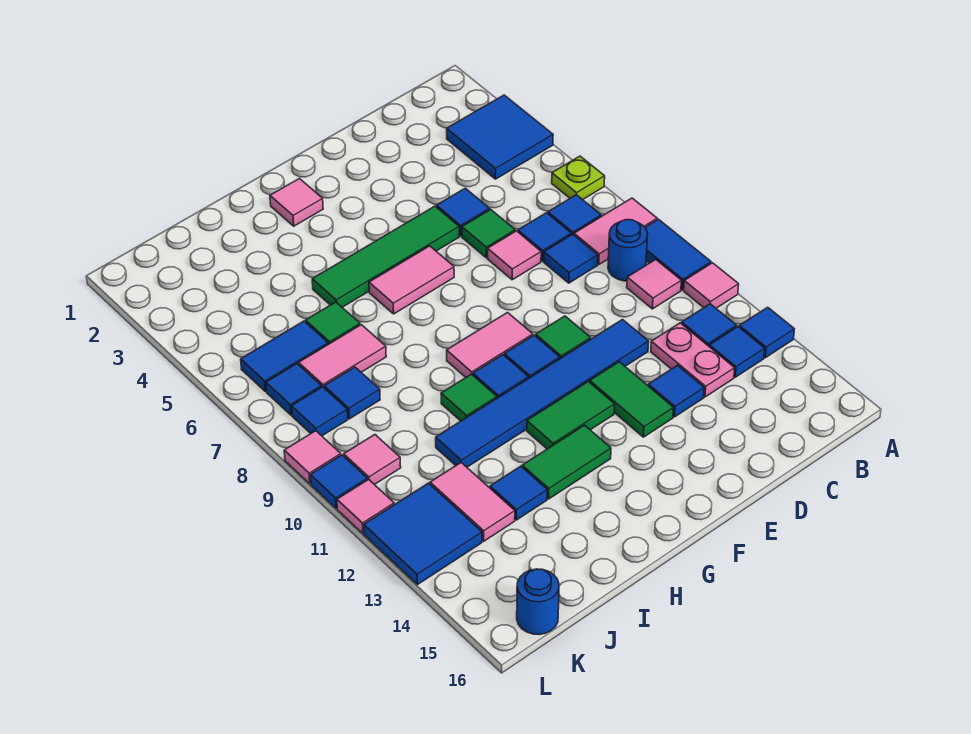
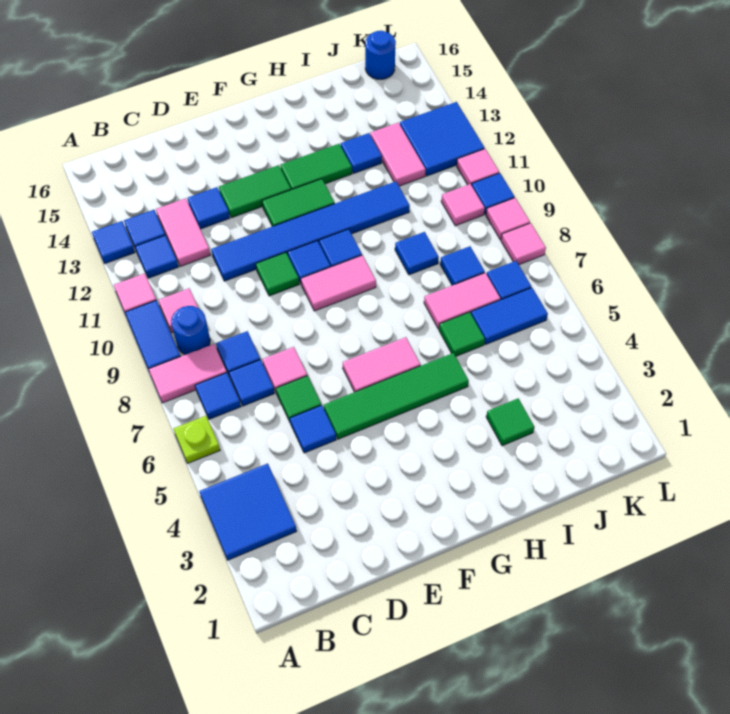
pink 1x2 plate [651,323,735,397] -> pink 1x2 tile [156,198,210,267]
green 1x2 tile [590,362,673,437] -> green 1x2 tile turned to [219,165,291,218]
pink 1x1 tile [270,179,323,226] -> pink 1x1 tile moved to [501,223,546,265]
green 1x1 tile [441,374,497,421] -> green 1x1 tile moved to [486,399,534,446]
blue 1x1 tile [292,387,348,436] -> blue 1x1 tile moved to [395,232,439,275]

